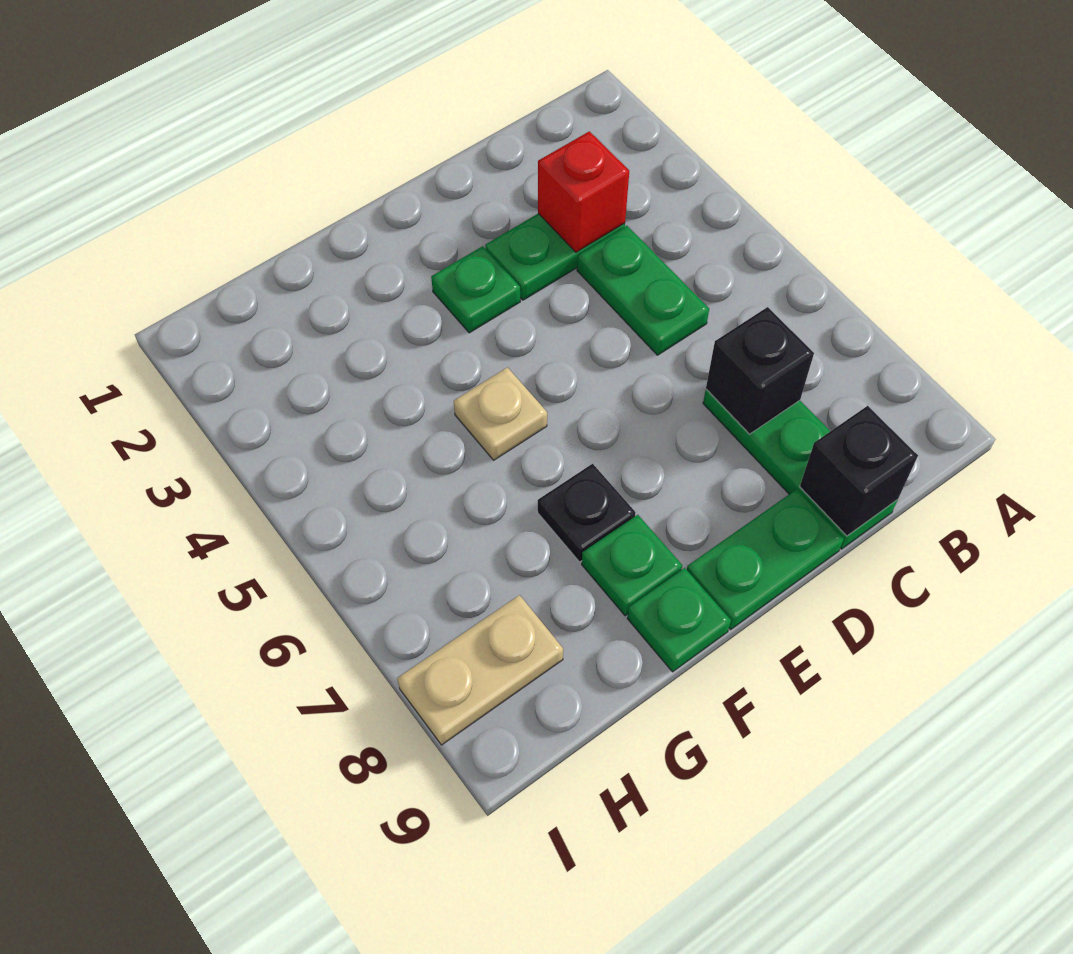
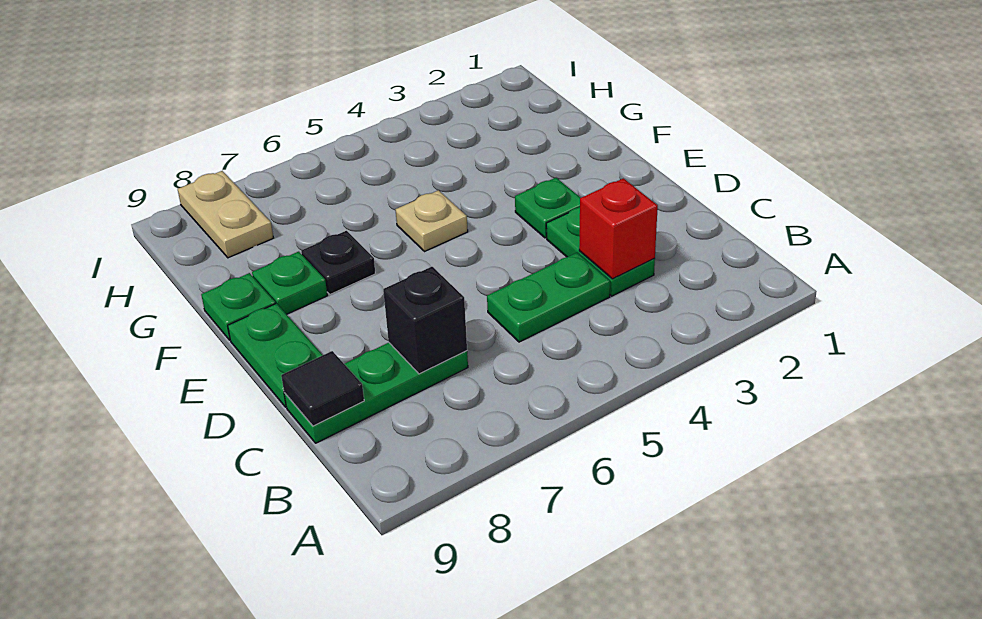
black 1x1 brick [800,406,918,536] -> black 1x1 tile [281,351,364,426]

